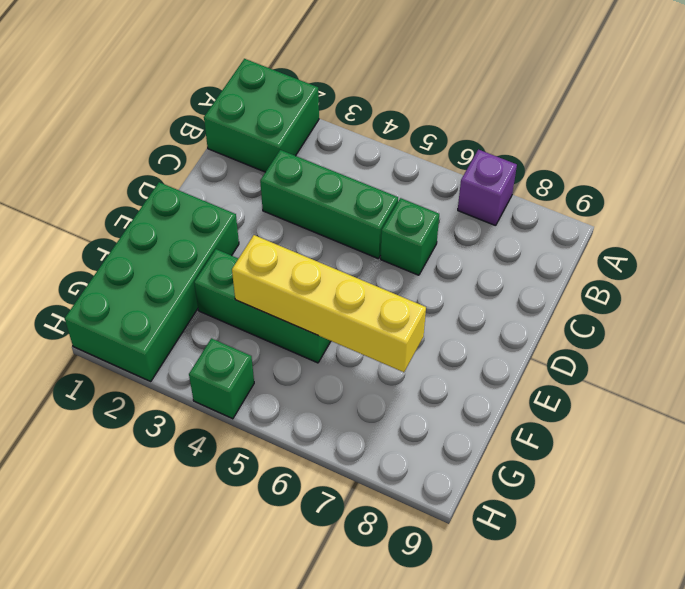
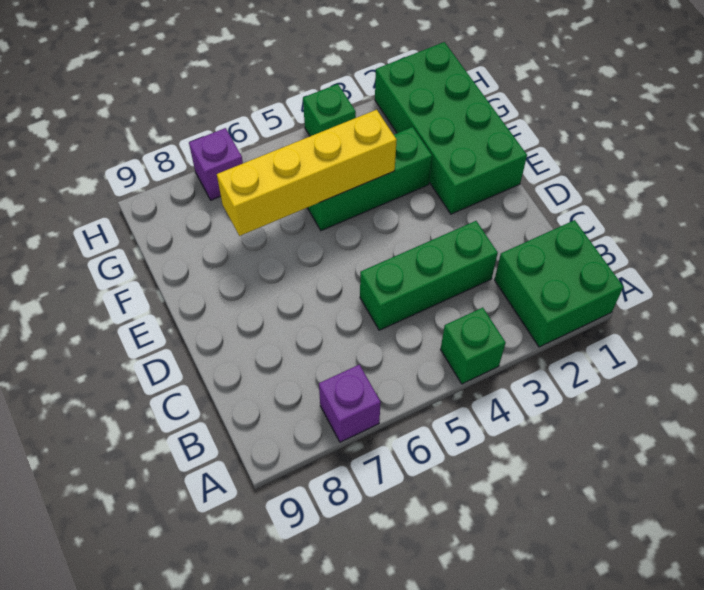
green 1x1 brick [381,198,439,275] -> green 1x1 brick moved to [441,308,506,384]
none -> purple 1x1 brick [189,128,243,200]

